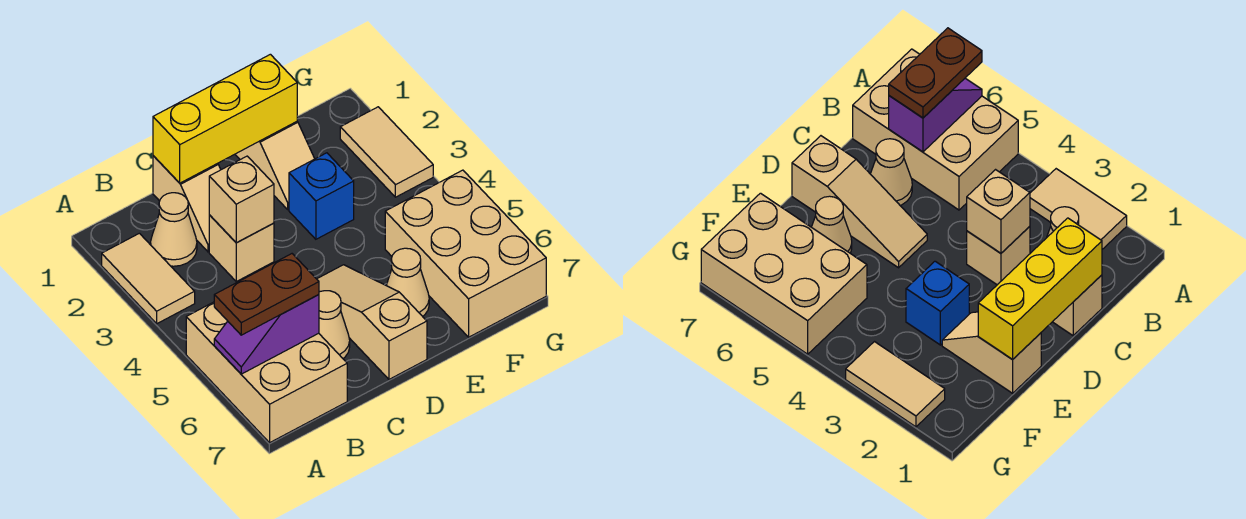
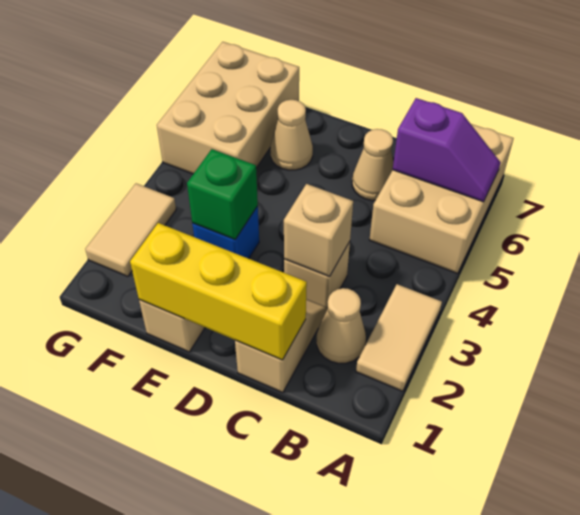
brown 1x2 plate [214,254,319,335] -> none
tan 1x3 slope [317,265,427,379] -> none
none -> green 1x1 brick [187,149,258,240]

